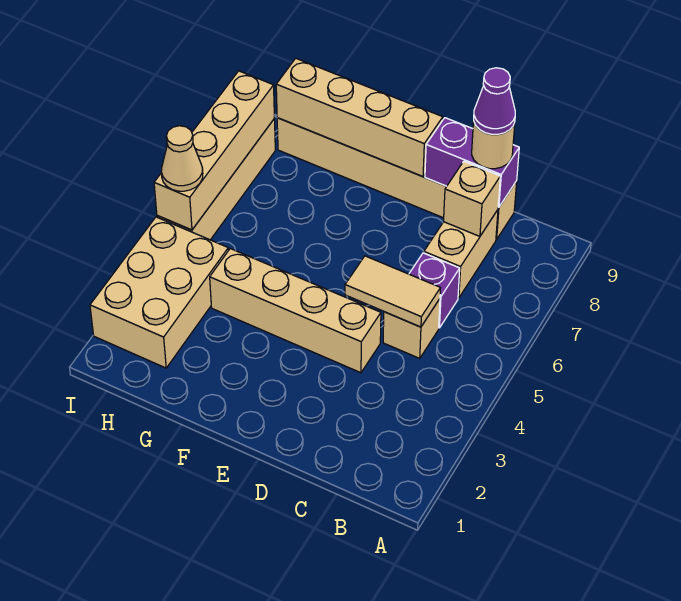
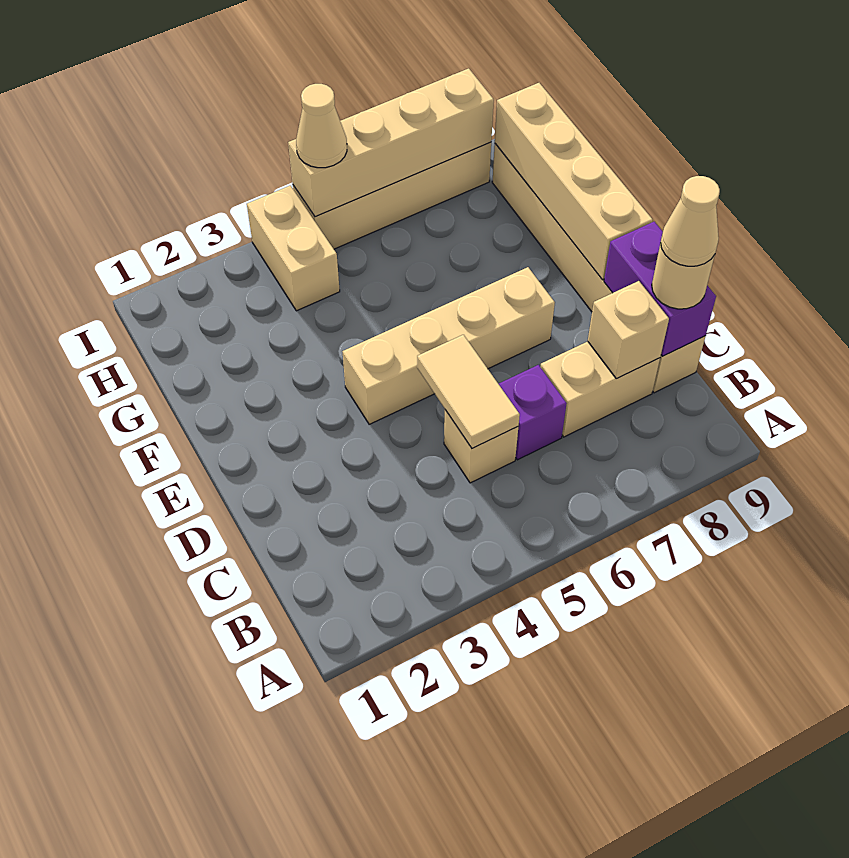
purple 1x1 cone [474,68,515,134] -> tan 1x1 cone [661,176,720,266]
tan 1x4 brick [210,249,381,373] -> tan 1x4 brick turned to [343,267,555,424]
tan 2x3 brick [90,217,228,368] -> tan 1x2 brick [247,186,340,311]

